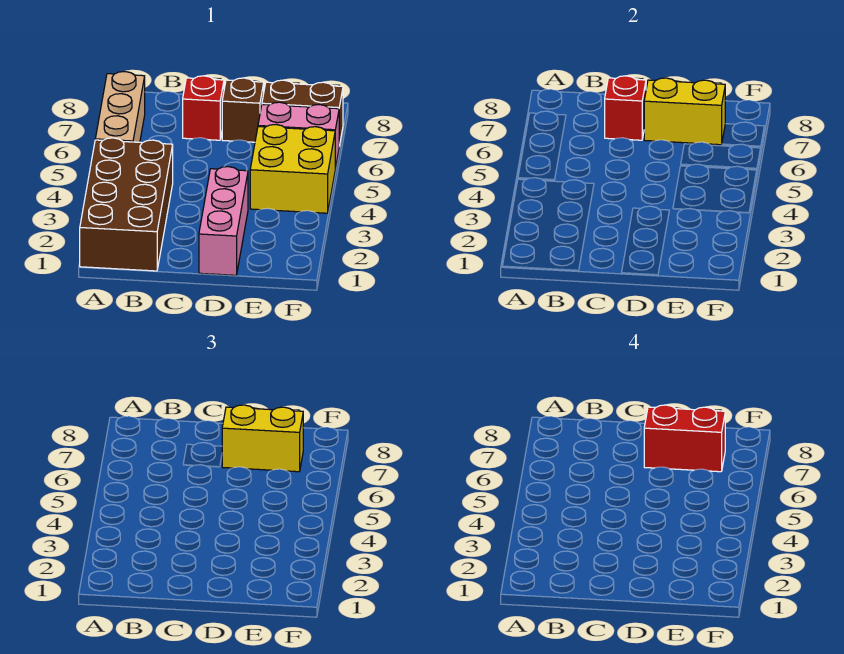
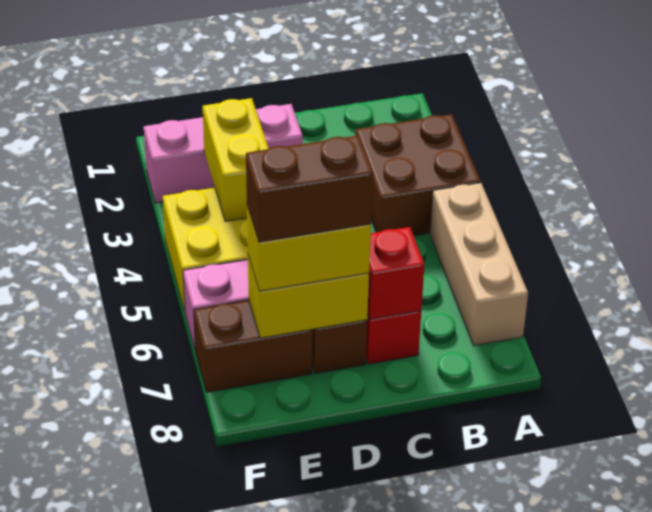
brown 2x4 brick [80,138,173,271] -> brown 2x2 brick [355,114,481,236]
pink 1x3 brick [199,167,248,275] -> pink 1x3 brick turned to [144,104,303,203]
red 1x2 brick [644,405,725,472] -> brown 1x2 brick [246,135,373,242]
none -> yellow 1x2 brick [203,98,269,222]

